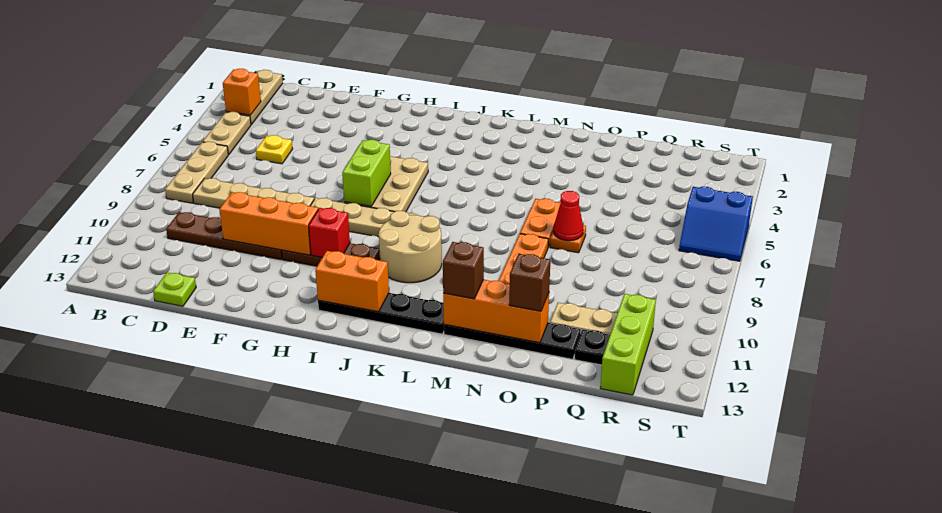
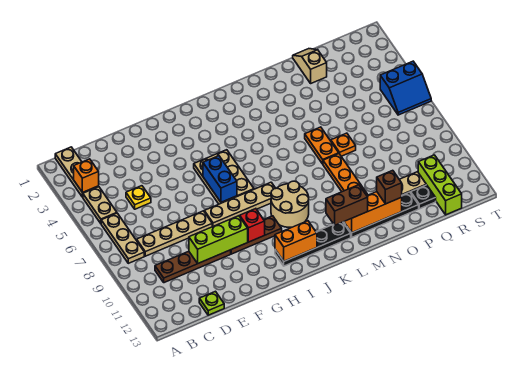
orange 1x3 brick [219,192,318,255] -> lime 1x3 brick [189,216,248,263]
lime 1x2 brick [342,140,391,206] -> blue 1x2 brick [203,156,237,202]
brown 1x1 brick [443,242,484,299] -> brown 1x2 brick [326,185,368,225]
red 1x1 cone [554,191,583,241] -> none
none -> tan 1x2 slope [293,49,327,83]

